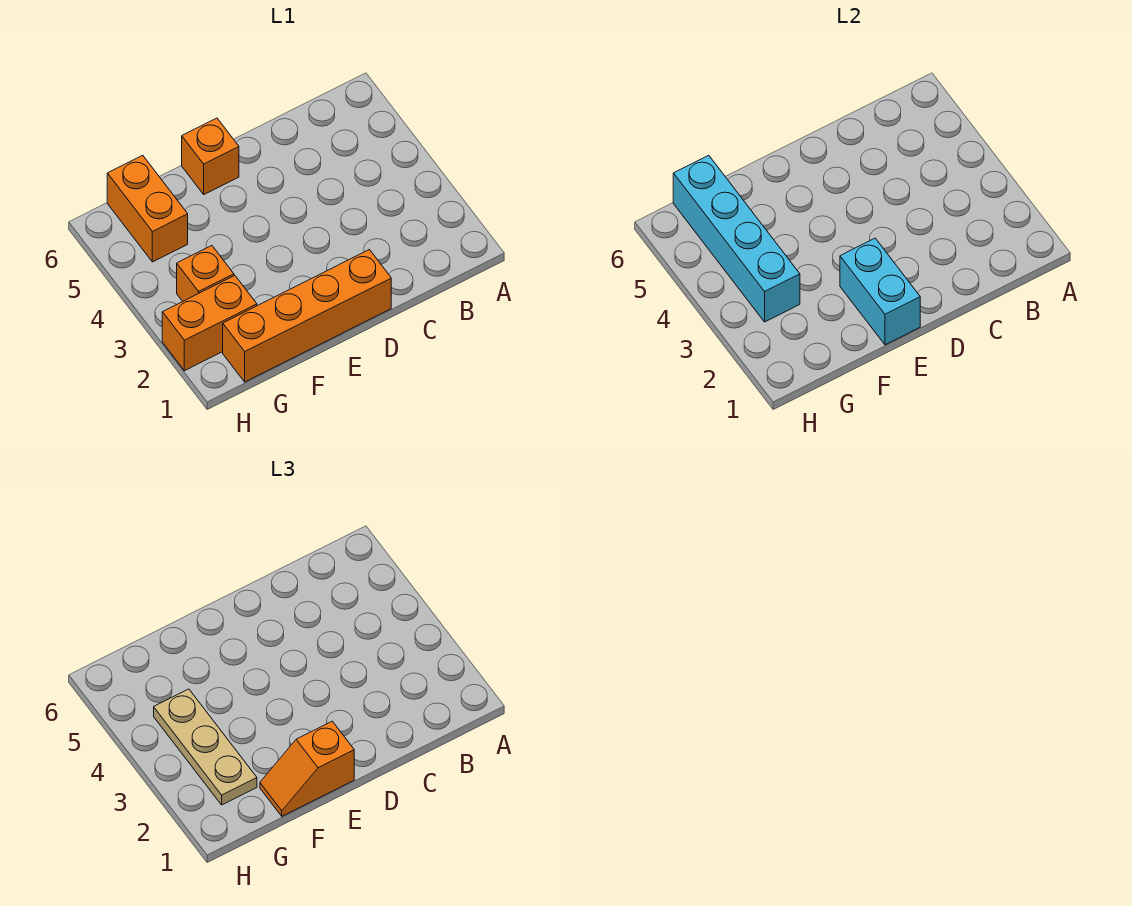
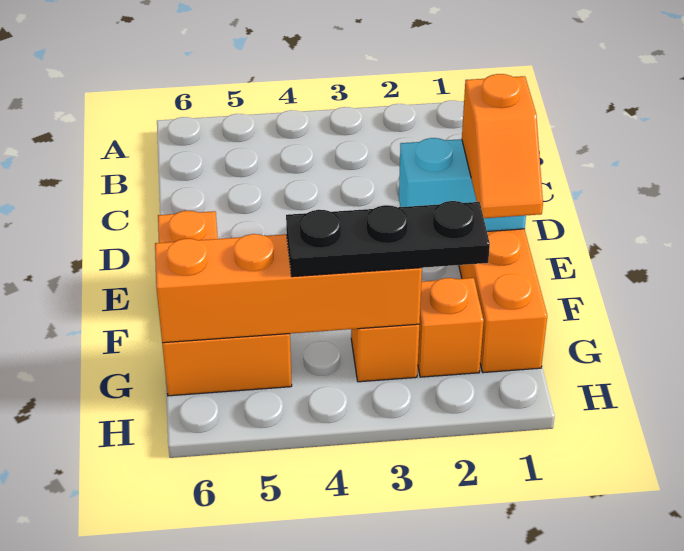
orange 1x2 brick [162,276,257,371] -> orange 1x1 brick [418,278,484,377]
tan 1x3 plate [154,689,257,805] -> black 1x3 plate [286,201,490,277]
cyan 1x4 brick [673,155,800,322] -> orange 1x4 brick [155,234,422,343]

